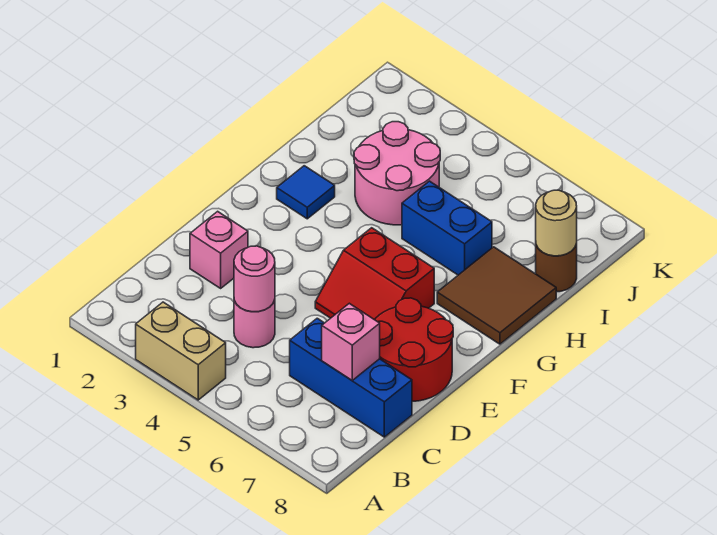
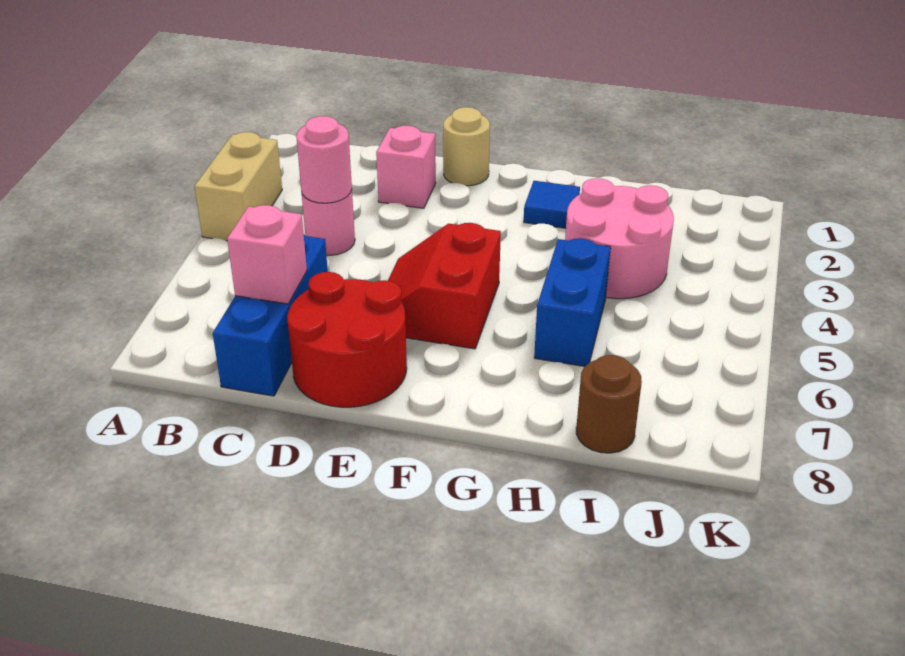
brown 2x2 tile [437,247,556,344] -> none
tan 1x1 round brick [536,190,577,256] -> tan 1x1 round brick moved to [443,107,490,186]

